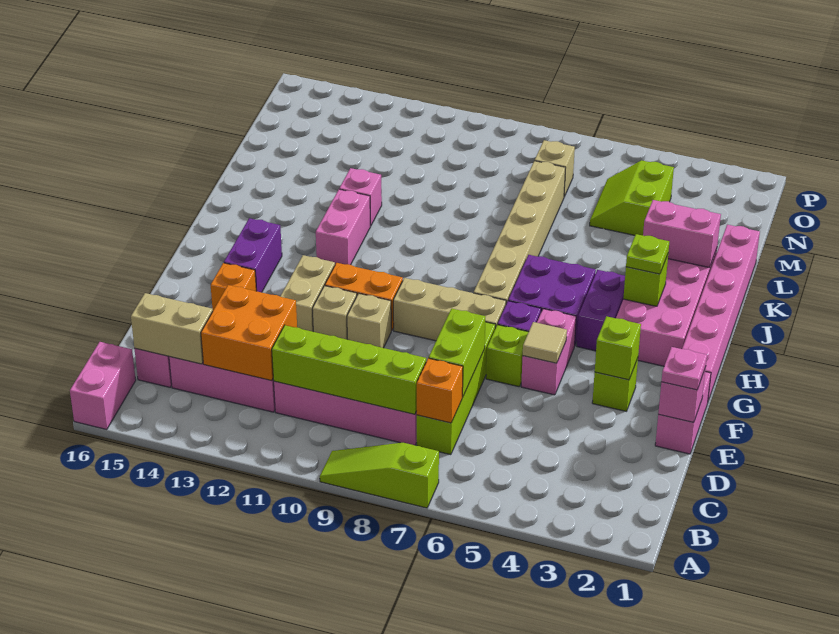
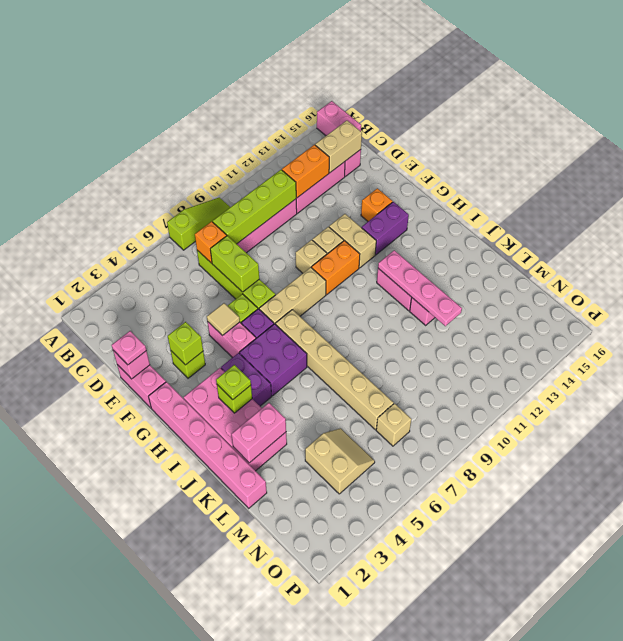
orange 2x2 brick [201,285,297,381] -> orange 1x2 brick [282,145,329,198]
purple 1x2 brick [224,218,282,292] -> purple 1x2 brick turned to [362,202,409,255]
none -> pink 1x4 plate [378,250,462,326]
lime 2x2 slope [590,160,674,235] -> tan 2x2 slope [305,428,375,494]

